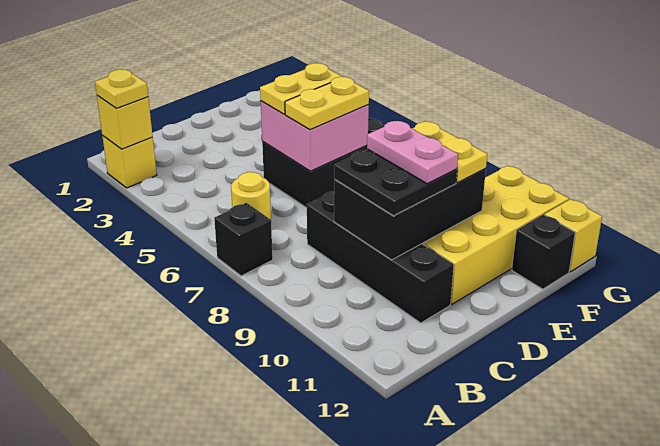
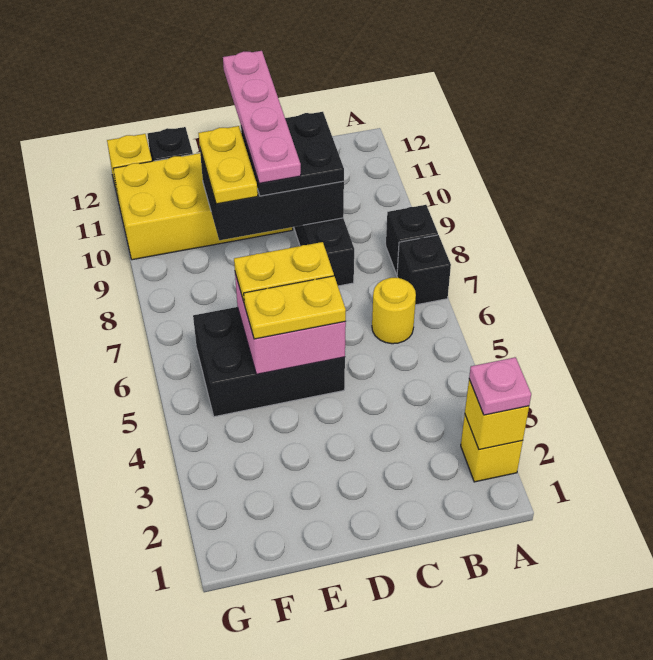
yellow 1x1 plate [95,69,148,108] -> pink 1x1 plate [469,357,531,415]
none -> black 1x1 brick [386,205,438,275]
pink 1x2 plate [367,121,458,184] -> pink 1x4 plate [223,51,301,183]

